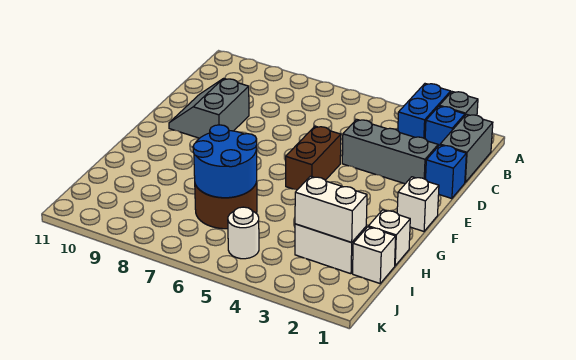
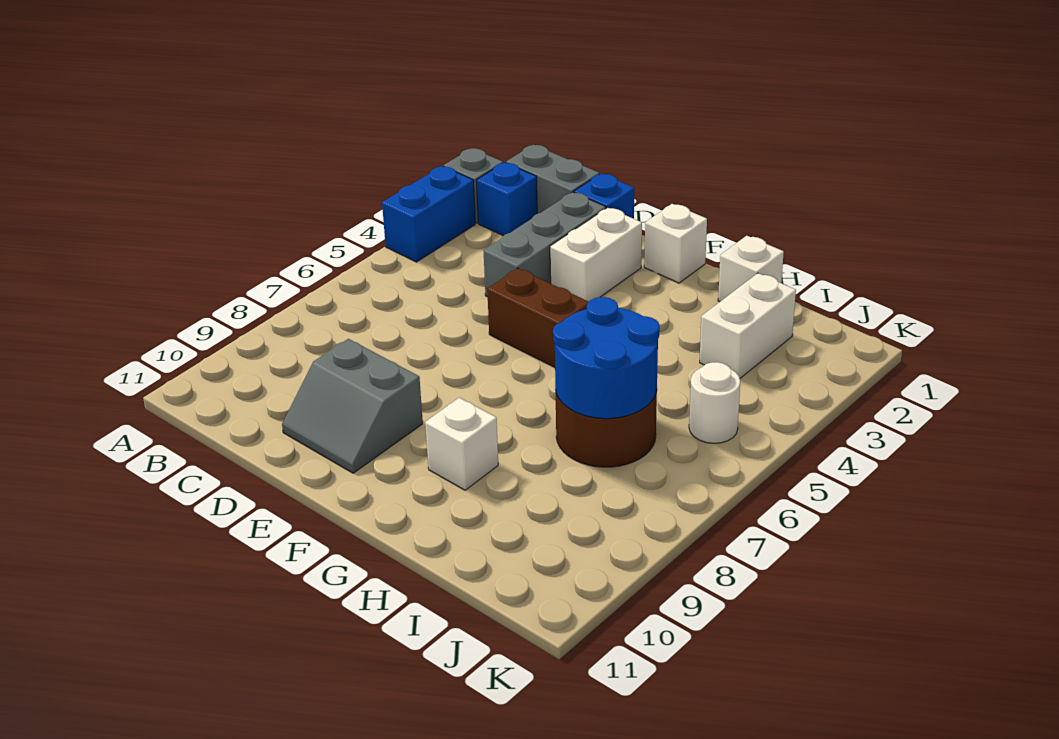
blue 1x2 brick [398,84,451,139] -> blue 1x2 brick turned to [382,166,475,262]
white 1x1 brick [353,227,396,283] -> white 1x1 brick moved to [425,398,498,490]
white 1x2 brick [295,176,367,242] -> white 1x2 brick moved to [550,207,642,302]

